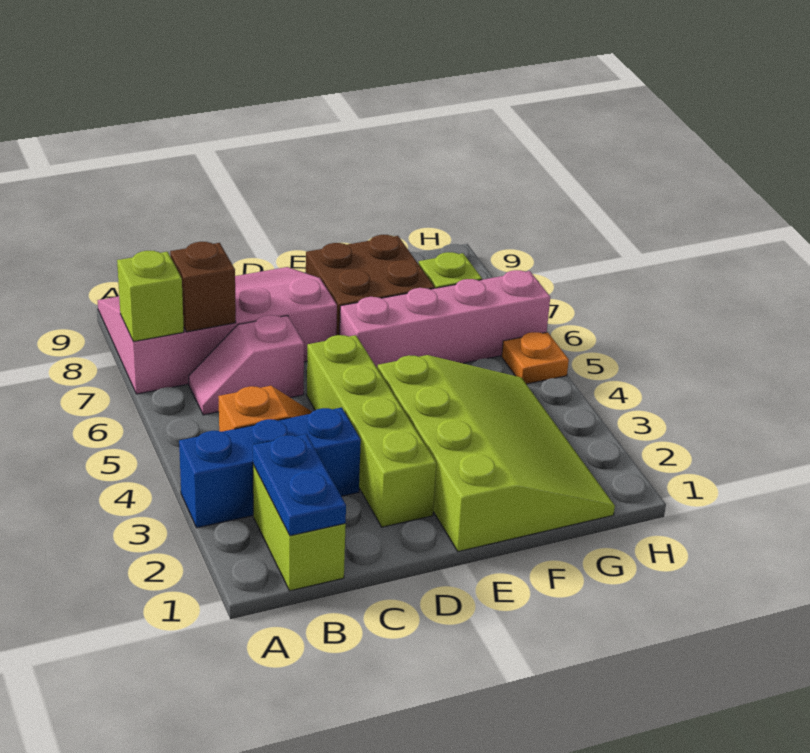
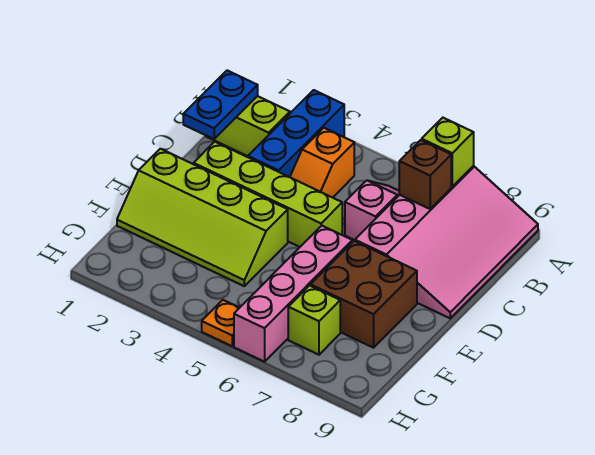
blue 1x2 plate [253,434,346,536] -> blue 1x2 plate turned to [183,70,258,139]
lime 3x4 slope [377,355,615,552] -> lime 2x4 slope [117,149,288,286]

